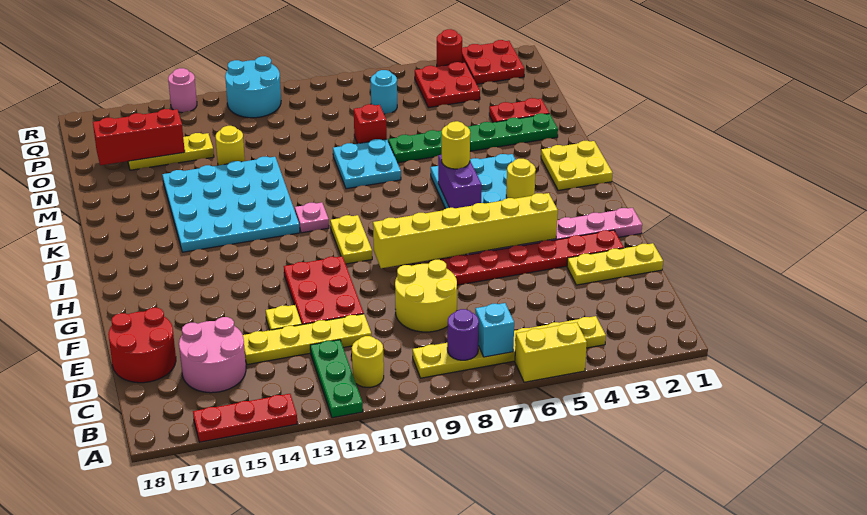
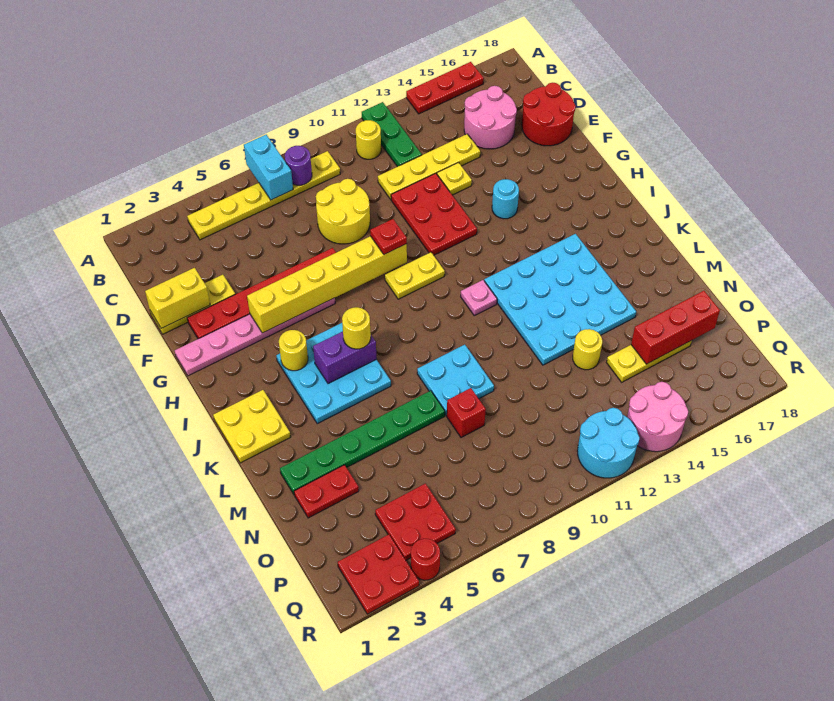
yellow 1x2 brick [515,322,587,382] -> yellow 1x2 brick moved to [145,268,210,328]
cyan 1x1 brick [475,303,514,357] -> cyan 1x2 brick [244,135,293,200]
none -> red 1x1 plate [370,219,407,254]
yellow 1x2 plate [330,215,372,264] -> yellow 1x2 plate turned to [385,252,445,299]
purple 1x2 brick [438,155,482,208] -> purple 1x2 brick turned to [313,331,377,384]
cyan 1x1 round brick [371,70,397,114] -> cyan 1x1 round brick moved to [492,179,519,219]
pink 1x1 round brick [168,68,197,113] -> pink 2x2 round brick [627,382,688,452]

